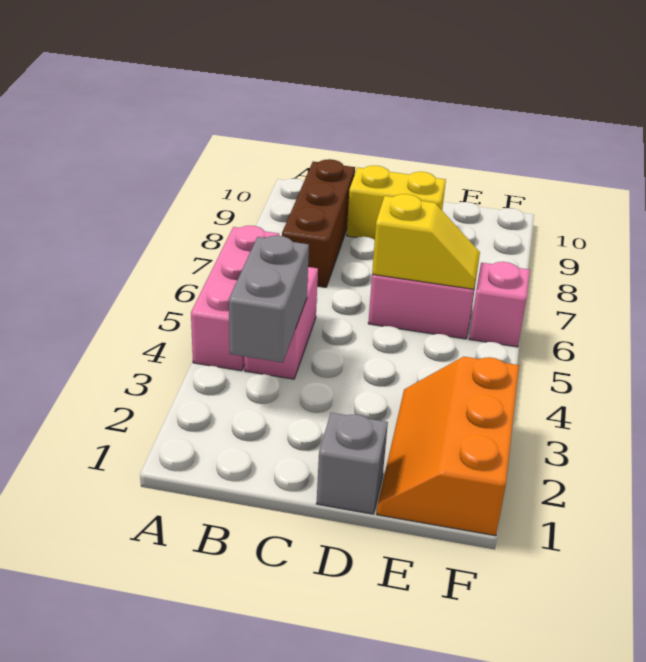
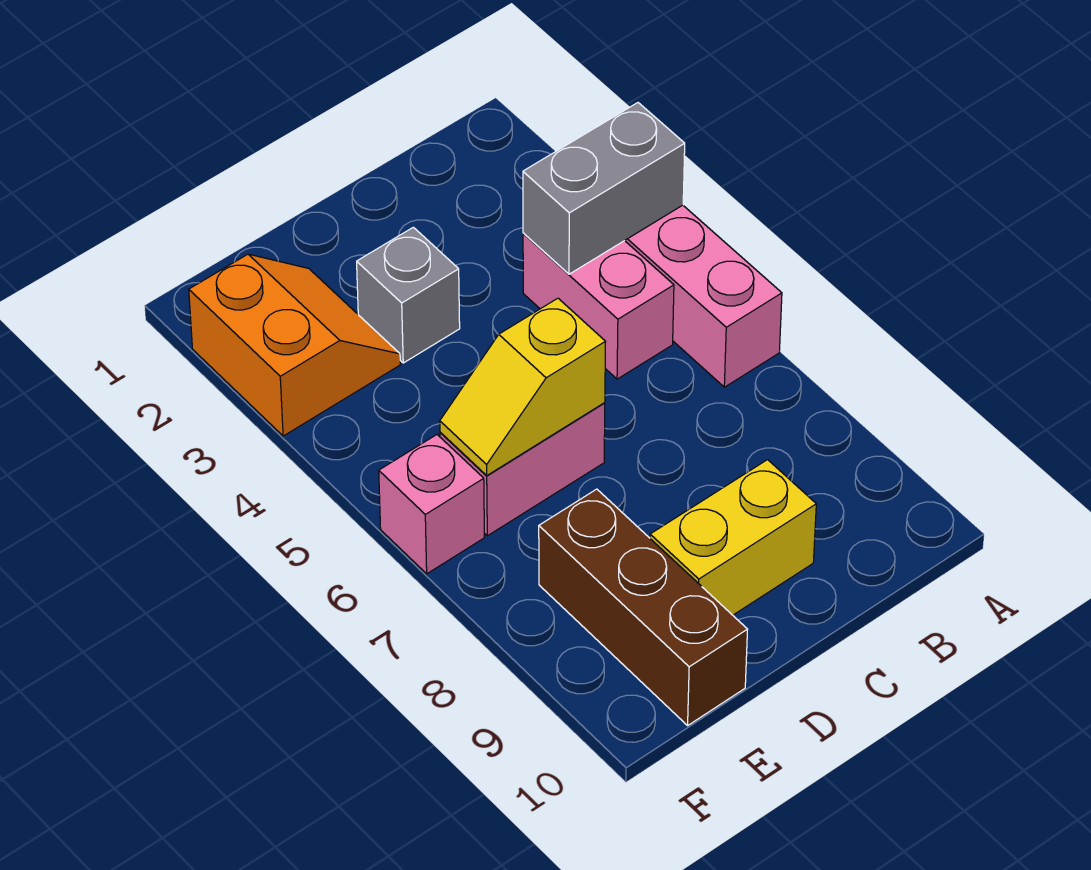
grey 1x2 brick [229,236,309,363] -> grey 1x2 brick turned to [523,103,685,274]
brown 1x3 brick [282,159,355,287] -> brown 1x3 brick moved to [539,489,748,725]
grey 1x1 brick [317,413,388,514] -> grey 1x1 brick moved to [357,227,460,363]
orange 2x3 slope [377,357,519,536] -> orange 2x2 slope [189,254,400,436]

